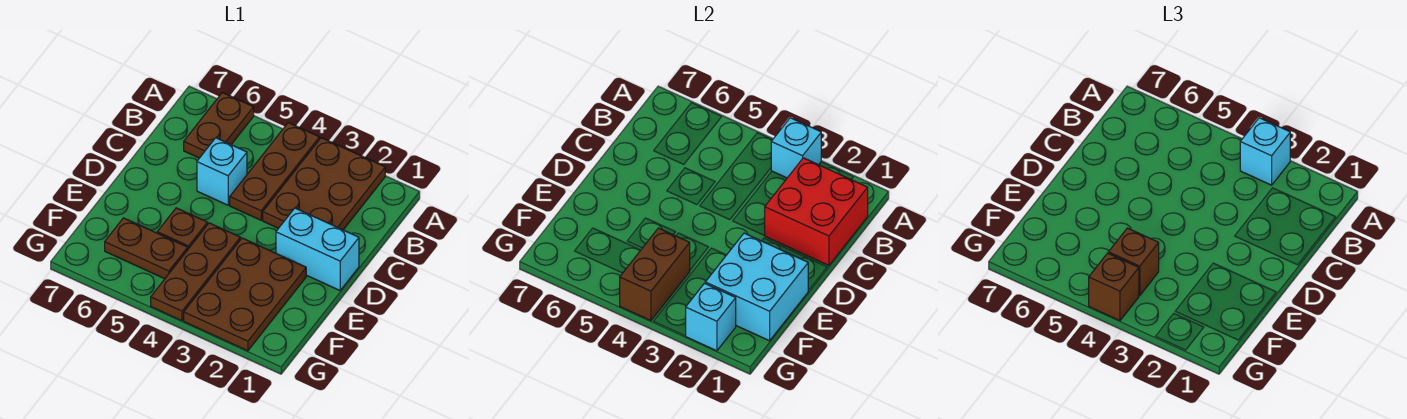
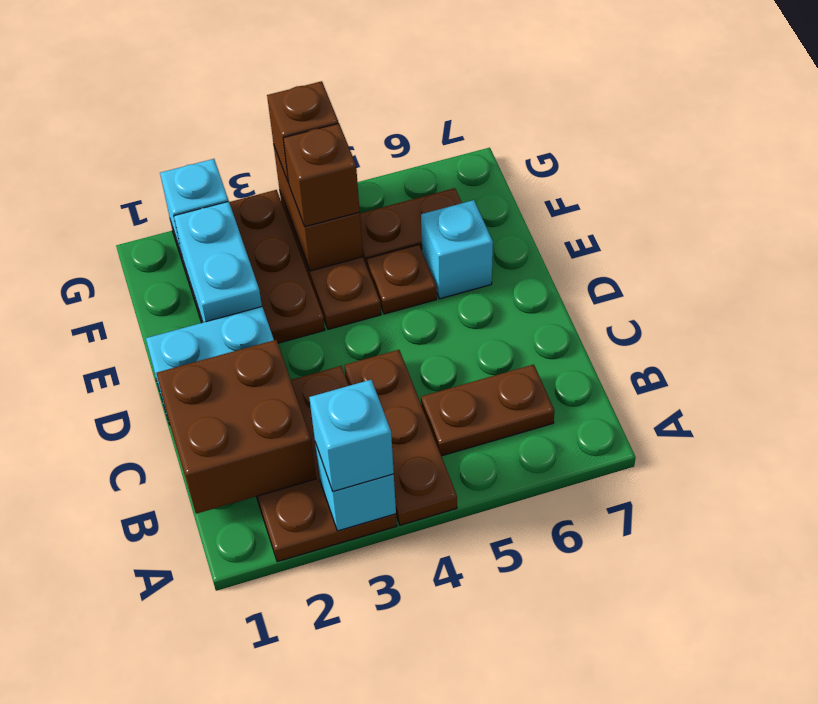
brown 1x2 plate [184,93,254,158] -> brown 1x2 plate turned to [421,364,554,456]
red 2x2 brick [764,158,868,265] -> brown 2x2 brick [156,340,316,514]
cyan 1x1 brick [197,138,247,205] -> cyan 1x1 brick moved to [421,200,493,299]
cyan 2x2 brick [705,233,808,341] -> cyan 1x2 brick [174,201,262,322]

